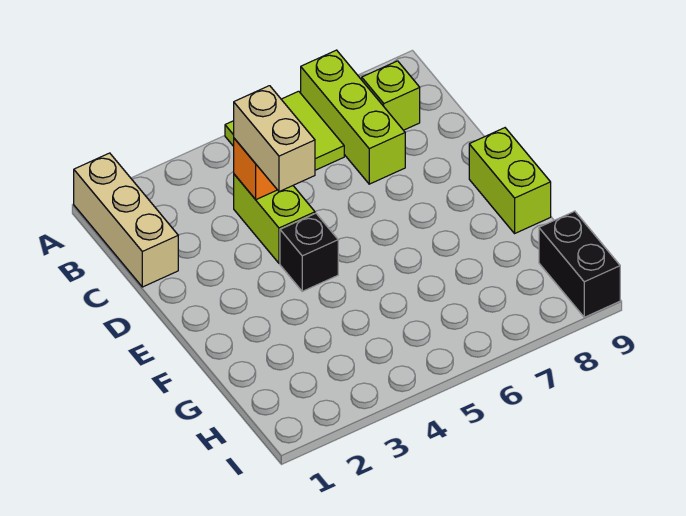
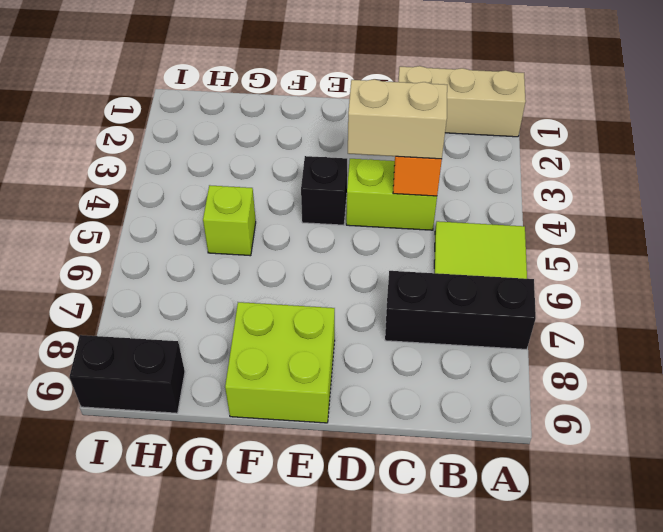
lime 1x3 brick [301,50,405,184] -> black 1x3 brick [385,271,536,349]
lime 1x1 brick [362,61,420,130] -> lime 1x1 brick moved to [203,185,256,256]
lime 1x2 brick [469,128,551,233] -> lime 2x2 brick [225,302,335,423]

